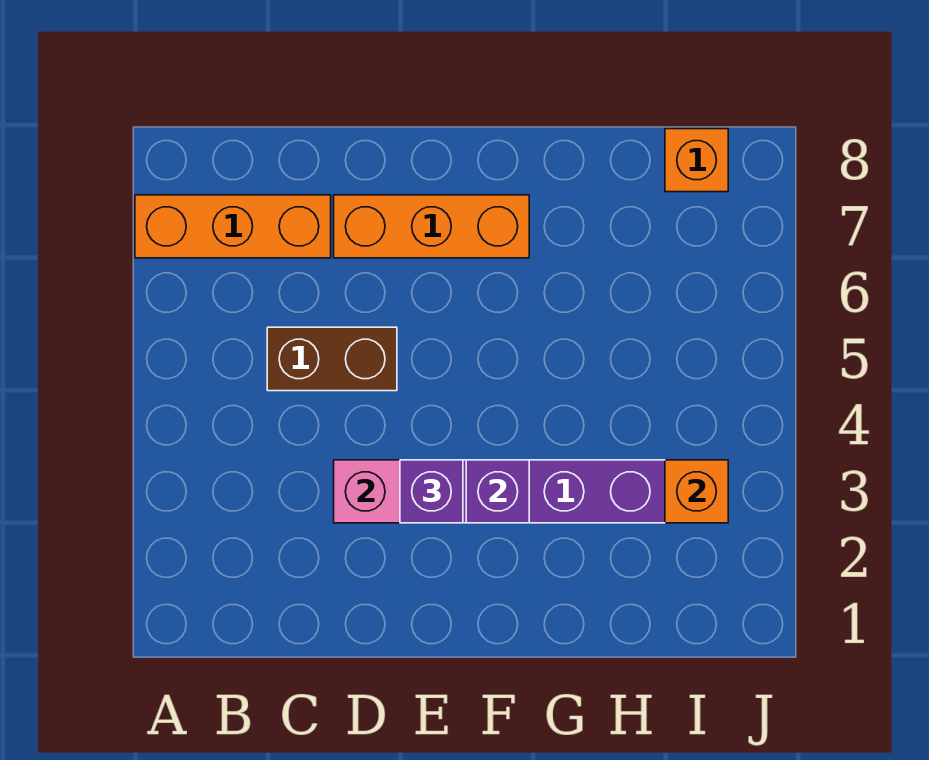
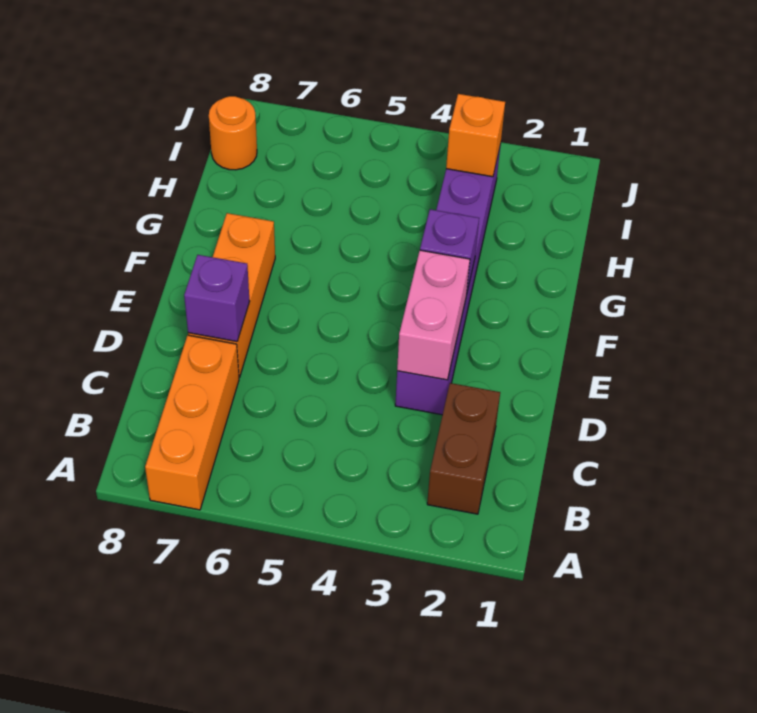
brown 1x2 brick [267,327,397,391] -> brown 1x2 brick moved to [427,383,500,514]
purple 1x1 brick [400,460,463,523] -> purple 1x1 brick moved to [184,255,250,342]
orange 1x1 brick [665,129,728,192] -> orange 1x1 round brick [209,96,257,170]

